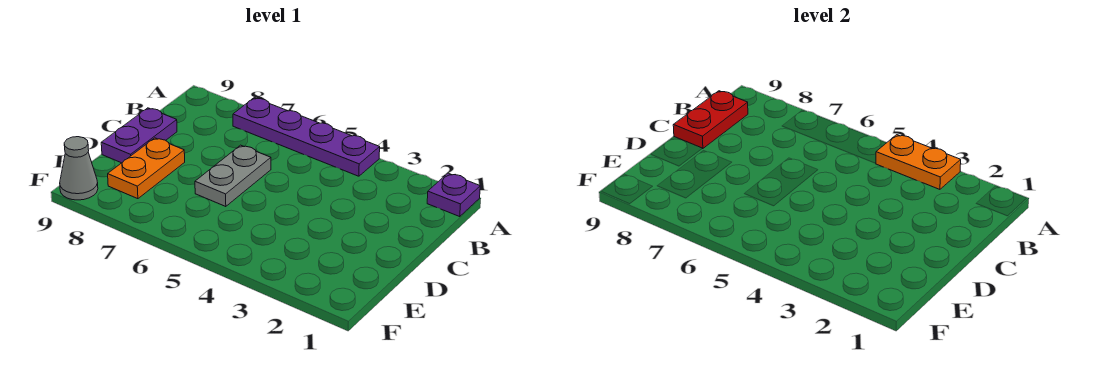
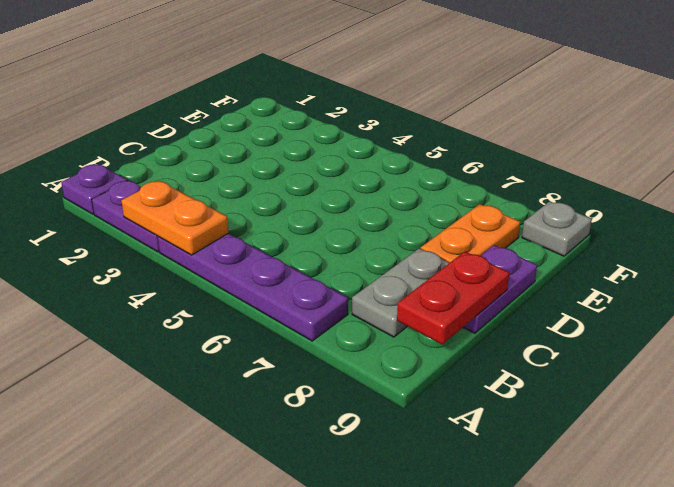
none -> purple 1x2 plate [92,180,159,252]
grey 1x2 plate [195,145,271,207] -> grey 1x2 plate moved to [352,248,449,337]
grey 1x1 cone [60,137,98,200] -> grey 1x1 plate [522,201,592,256]

